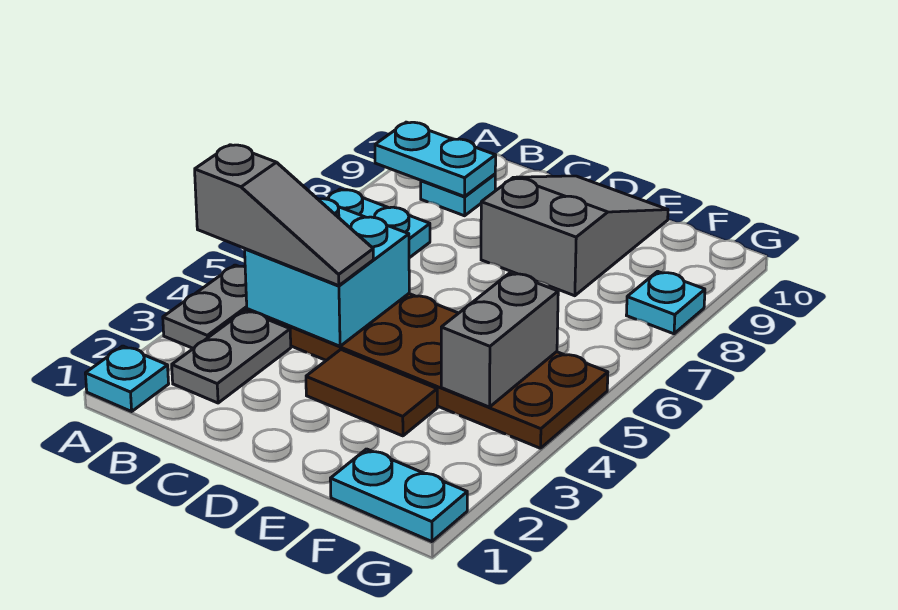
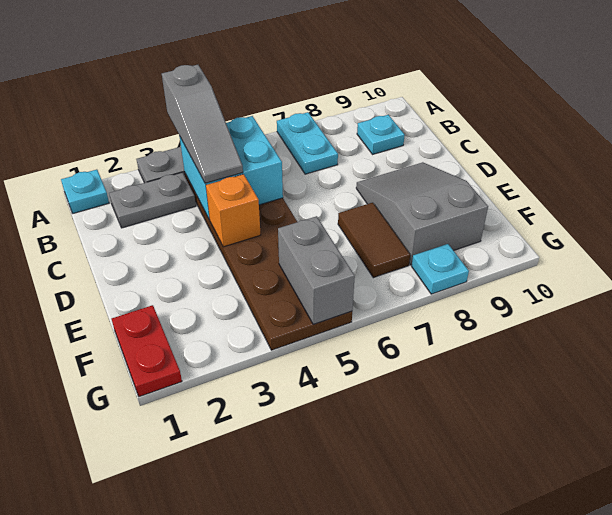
cyan 1x2 plate [375,122,496,197] -> none
brown 1x2 tile [306,350,437,436] -> brown 1x2 tile moved to [338,203,410,278]
none -> orange 1x1 brick [206,174,261,247]
grey 2x3 slope [481,176,668,296] -> grey 2x3 slope turned to [356,162,488,265]
cyan 1x2 plate [330,449,467,542] -> red 1x2 plate [112,305,182,397]
grey 1x2 brick [441,273,558,407] -> grey 1x2 brick turned to [278,216,355,324]

